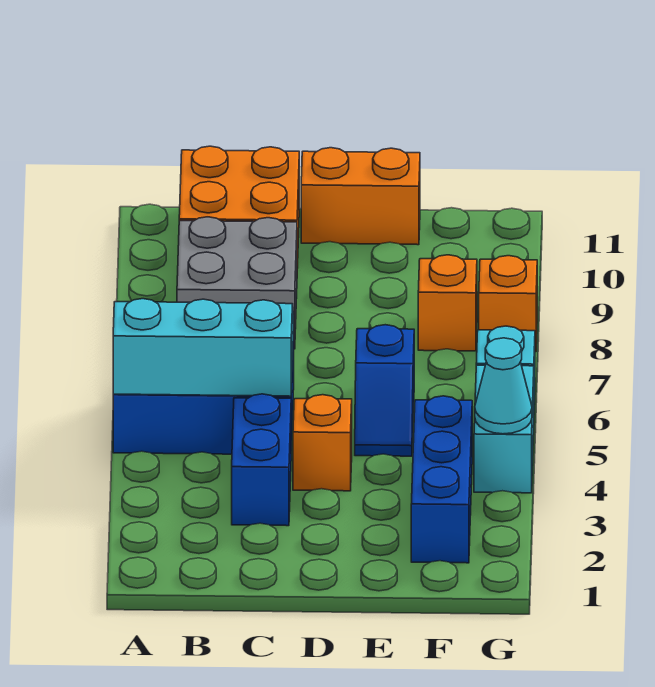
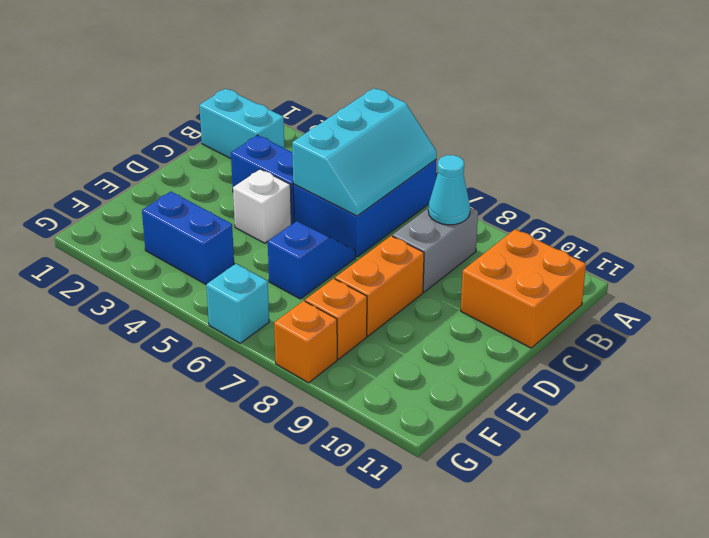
grey 2x2 brick [177,217,297,349] -> grey 1x2 brick [392,207,478,292]
orange 1x1 brick [293,395,352,491] -> white 1x1 brick [233,169,291,243]
orange 1x2 brick [301,148,420,245] -> orange 1x2 brick moved to [335,236,424,336]
blue 1x2 slope [355,325,414,456] -> blue 1x2 slope turned to [268,221,356,299]
blue 1x3 brick [411,396,472,563] -> blue 1x2 brick [142,192,234,284]
cyan 1x2 brick [474,365,534,493] -> cyan 1x2 brick moved to [199,89,284,159]
cyan 1x1 cone [475,338,532,434] -> cyan 1x1 cone moved to [428,155,470,225]

